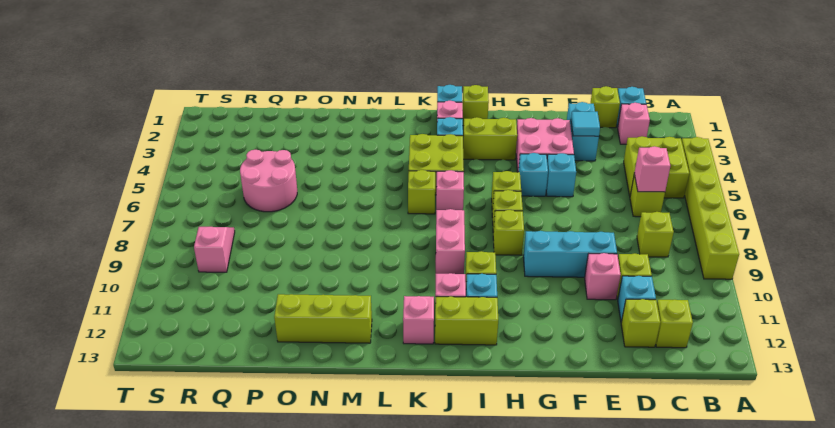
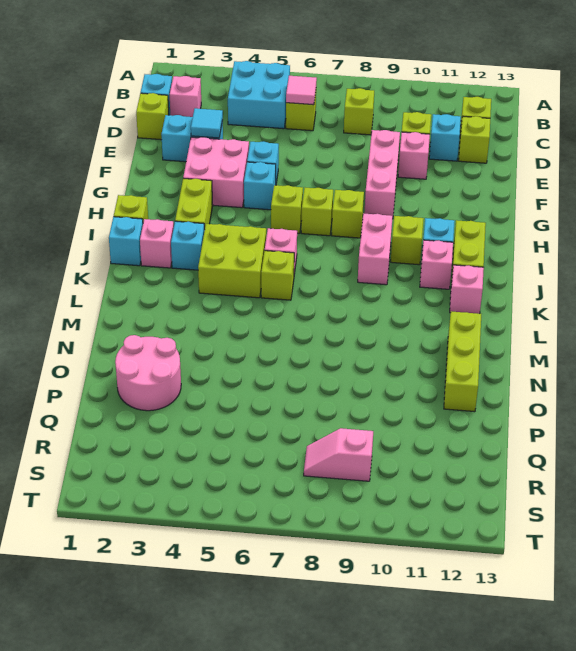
lime 1x6 brick [682,137,739,279] -> none
lime 2x2 brick [624,136,689,198] -> cyan 2x2 brick [228,61,290,129]
pink 1x1 brick [634,146,670,192] -> pink 1x1 tile [286,76,317,105]
cyan 1x3 brick [523,231,617,277] -> pink 1x3 brick [364,130,400,219]
pink 1x2 brick [436,209,465,274] -> pink 1x2 brick turned to [358,214,393,285]
pink 2x2 round brick [240,150,297,212] -> pink 2x2 round brick moved to [115,335,181,411]

